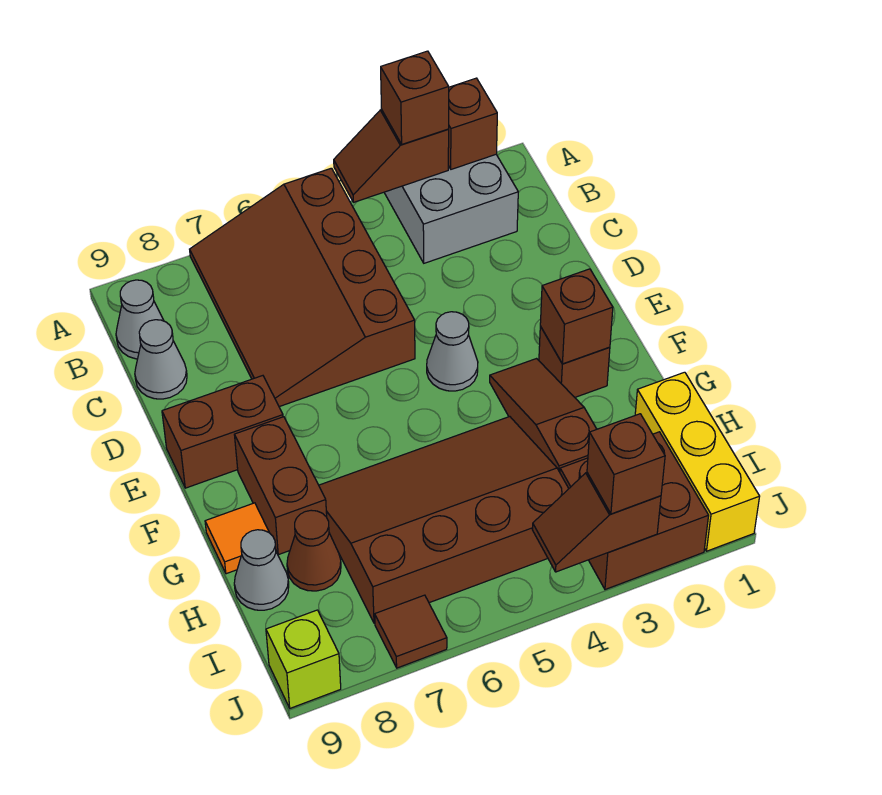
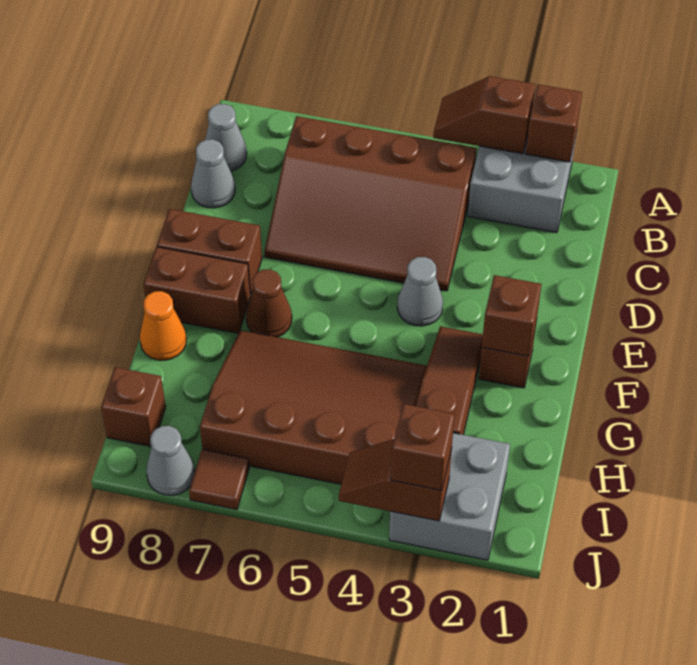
brown 1x1 brick [381,51,449,144] -> brown 1x1 brick moved to [101,367,166,446]
brown 3x4 slope [190,168,415,407] -> brown 3x4 slope turned to [264,116,477,291]
brown 1x2 brick [234,417,327,555] -> brown 1x2 brick turned to [143,247,250,333]
orange 1x1 tile [205,503,269,574] -> orange 1x1 cone [140,291,187,360]
yellow 1x3 brick [635,372,760,551] -> none
brown 1x1 cone [287,510,341,591] -> brown 1x1 cone moved to [246,269,292,337]
grey 1x1 cone [234,530,289,610] -> grey 1x1 cone moved to [146,426,195,495]
brown 2x2 brick [560,432,709,590] -> grey 2x2 brick [389,433,510,560]
lime 1x1 brick [266,610,341,708] -> none

